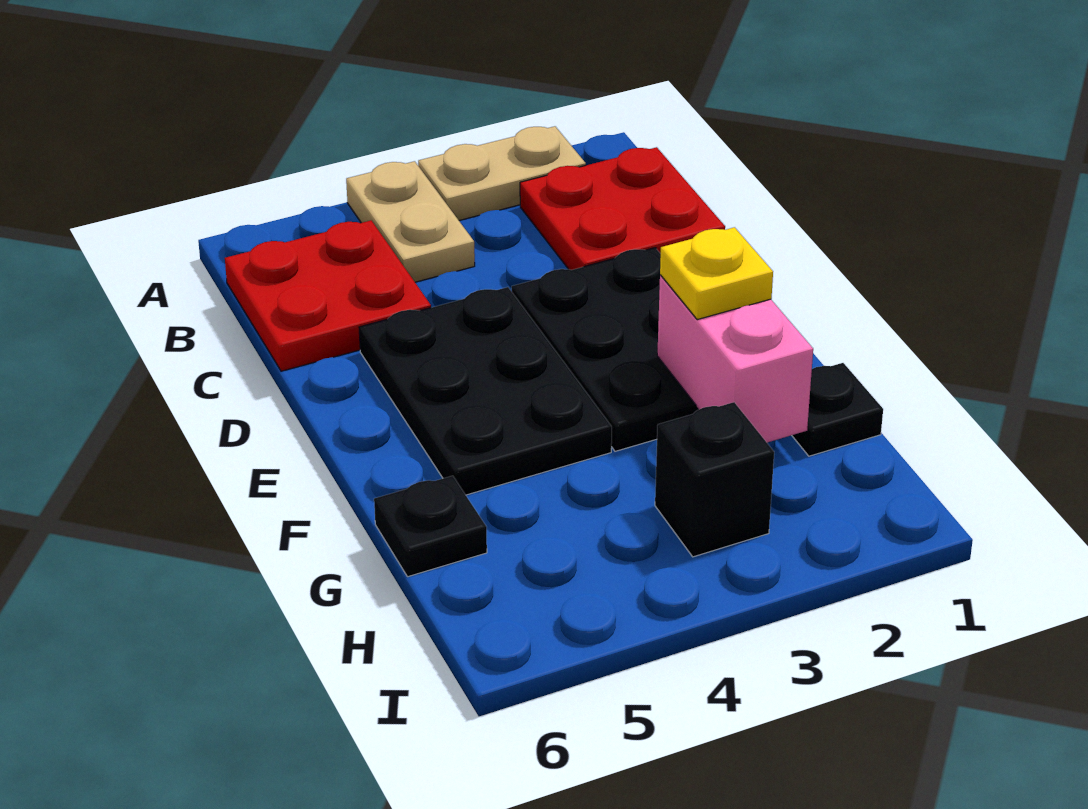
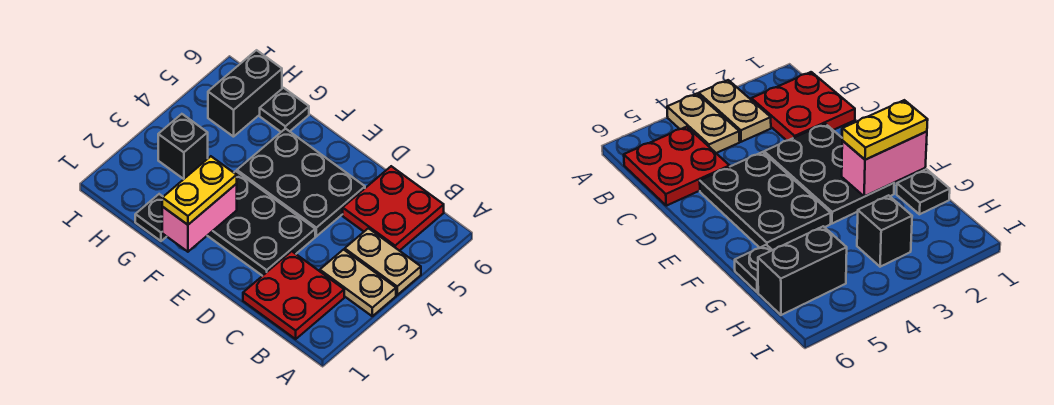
tan 1x2 plate [418,126,586,220] -> tan 1x2 plate turned to [320,250,396,316]
pink 1x2 brick [657,275,813,442] -> pink 1x2 brick turned to [162,184,237,252]
yellow 1x1 plate [660,227,773,320] -> yellow 1x2 plate [162,156,237,225]
none -> black 1x2 brick [208,50,282,137]

